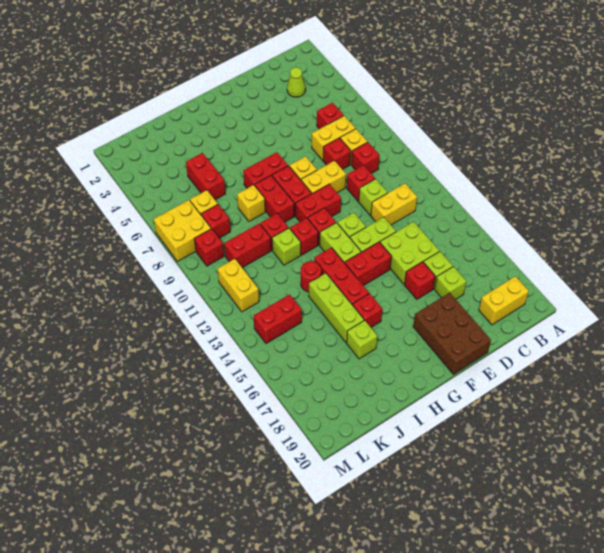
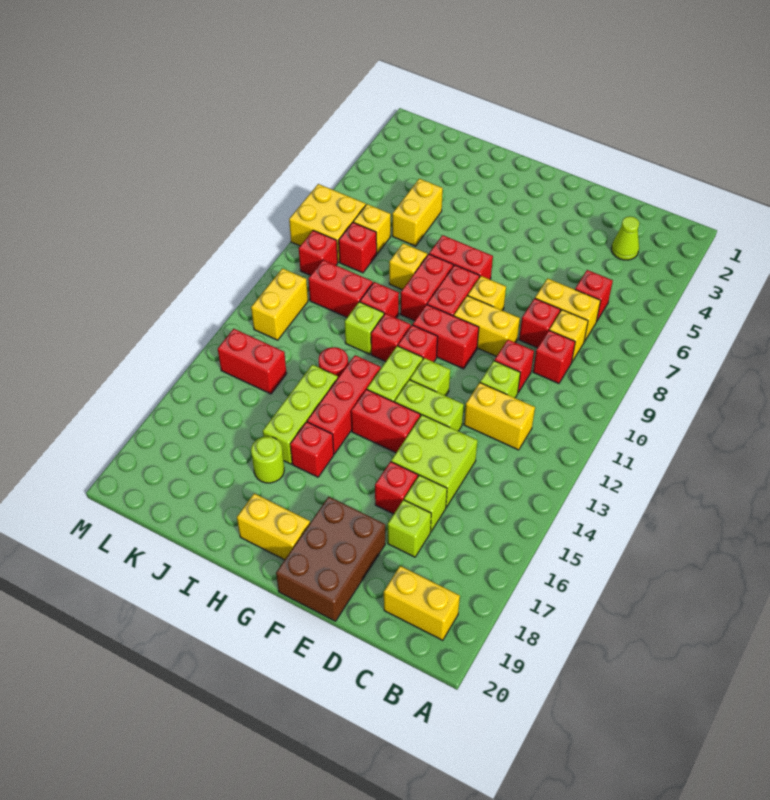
none -> yellow 1x2 brick [237,493,310,560]
lime 1x1 brick [347,320,377,359] -> lime 1x1 round brick [251,436,284,483]
red 1x2 brick [186,153,225,200] -> yellow 1x2 brick [392,179,443,246]

